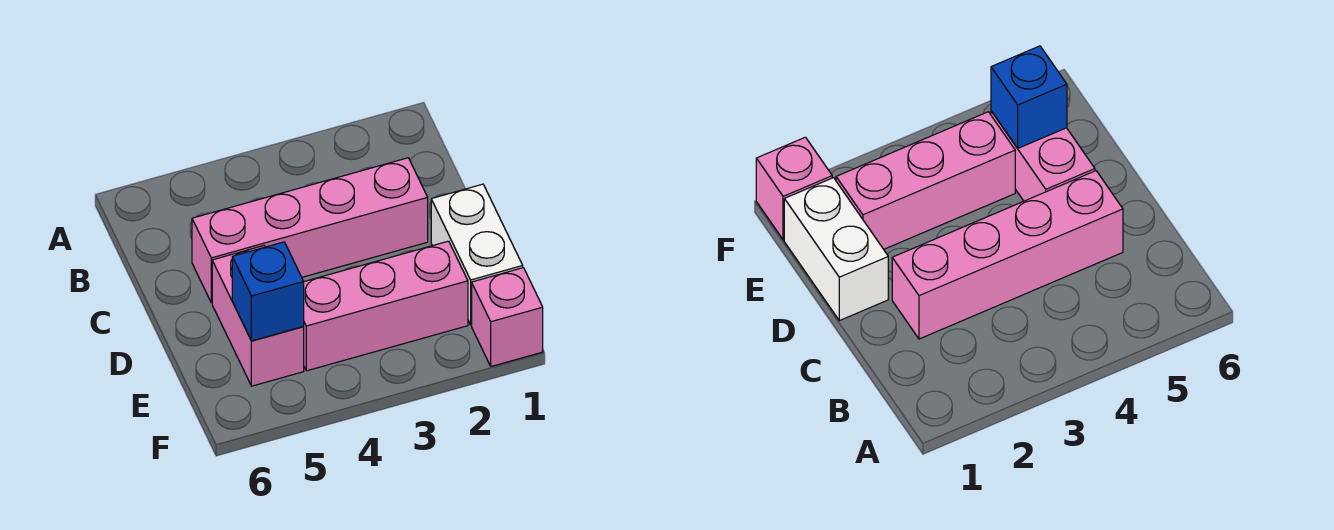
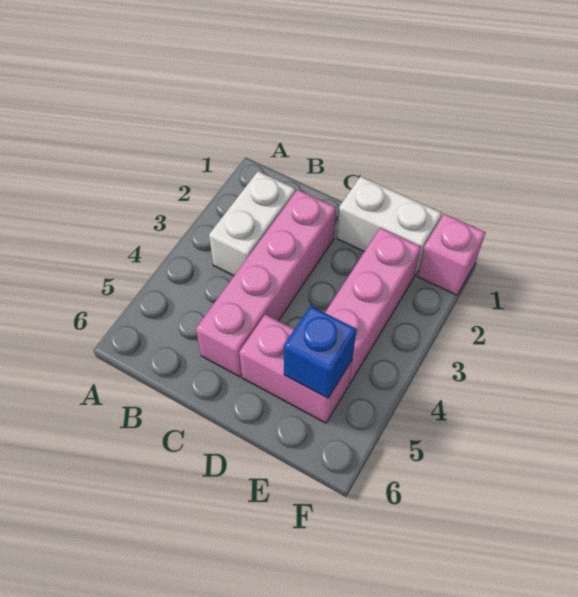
none -> white 1x2 brick [209,171,296,276]

